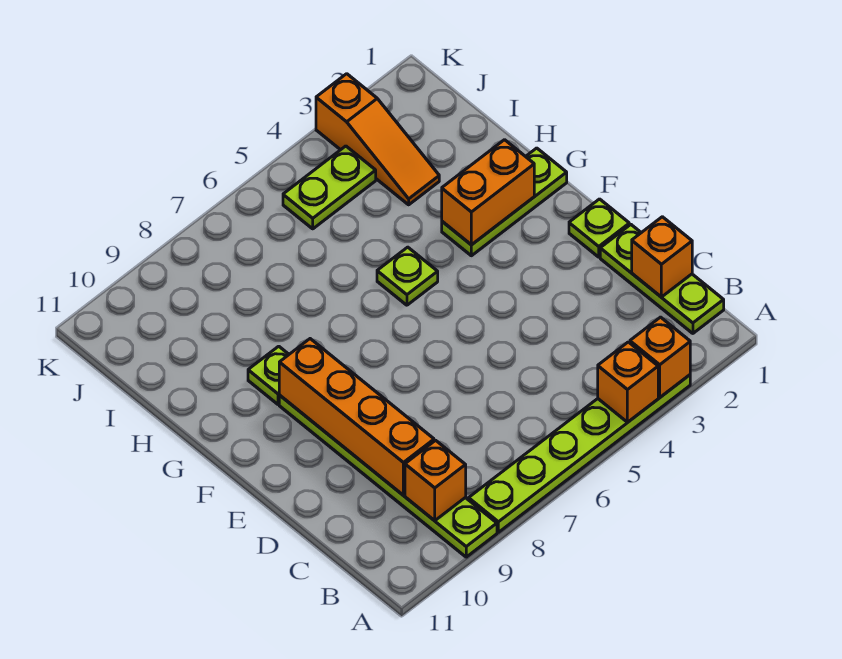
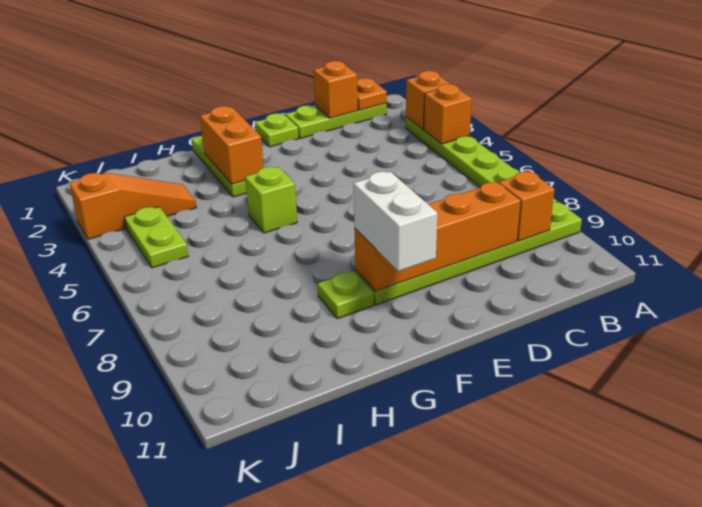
none -> orange 1x1 plate [357,78,387,110]
none -> white 1x2 brick [353,172,437,271]
lime 1x1 plate [377,247,438,305] -> lime 1x1 brick [245,167,297,233]

